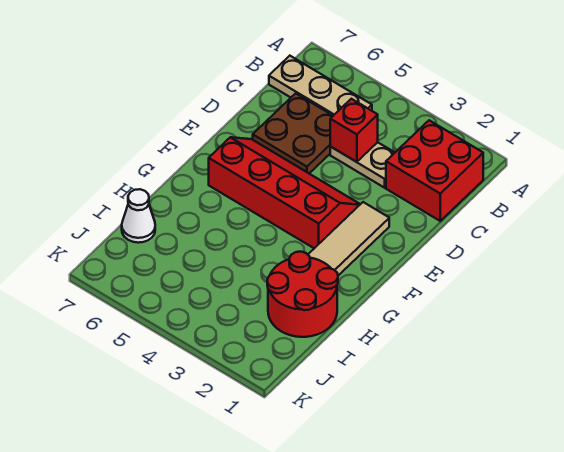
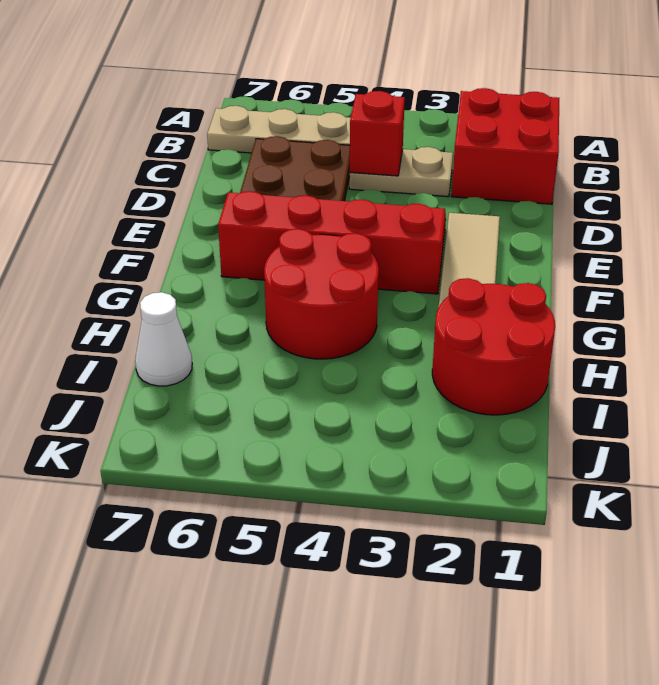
none -> red 2x2 round brick [264,229,379,359]

